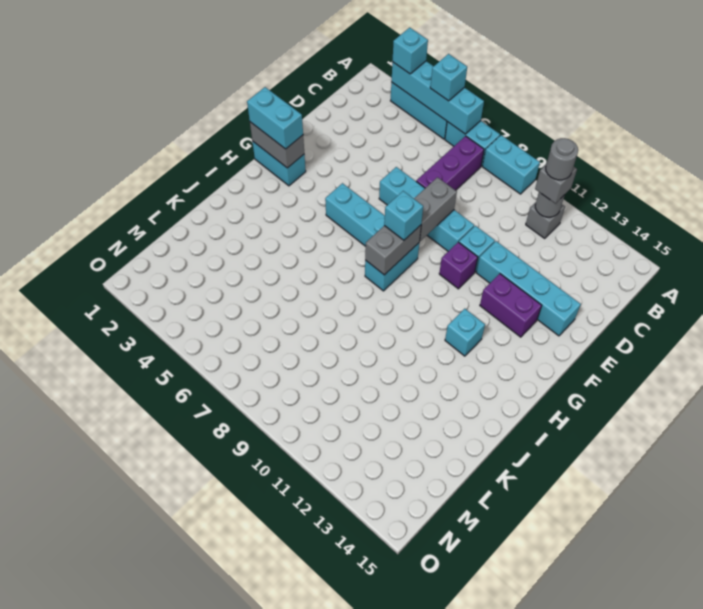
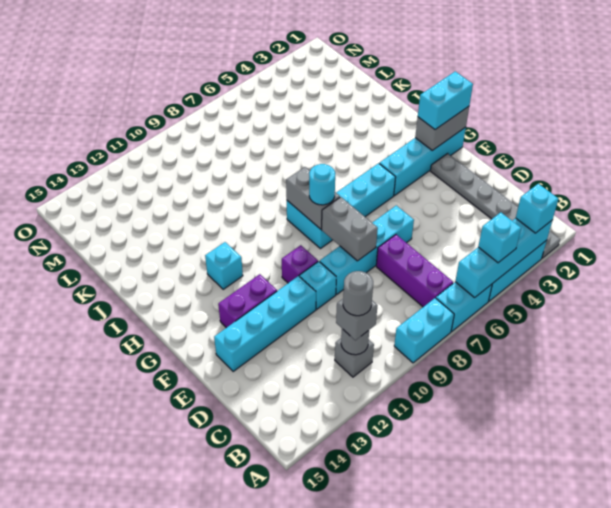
none -> grey 1x6 plate [431,153,560,258]
cyan 1x2 brick [252,141,306,186] -> cyan 1x4 brick [379,127,466,196]
cyan 1x1 brick [384,191,423,240] -> cyan 1x1 round brick [309,164,335,205]

